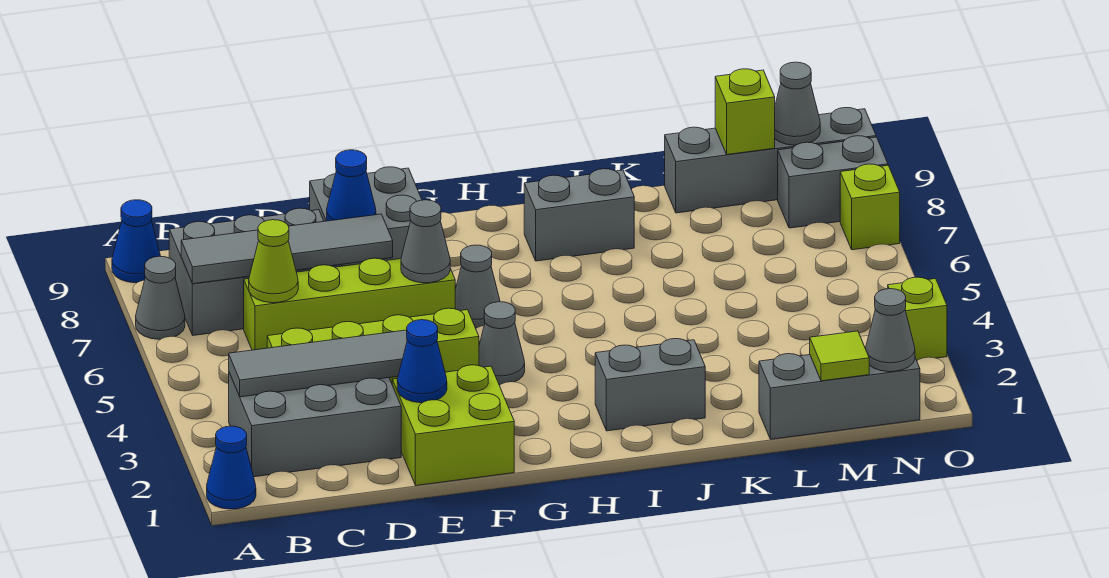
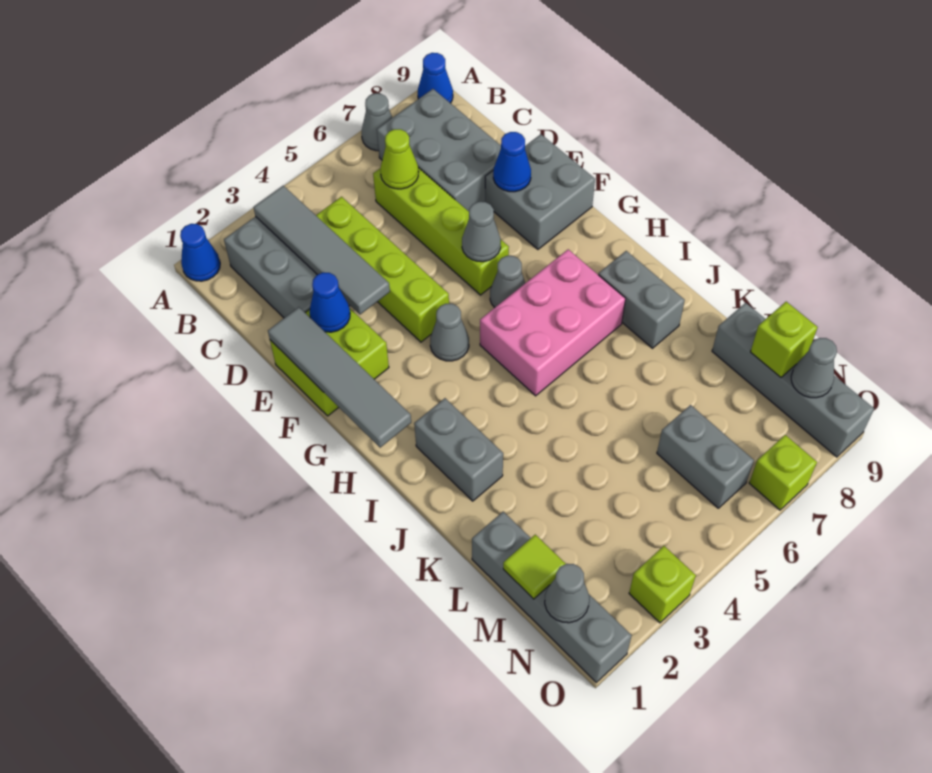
grey 1x4 tile [181,214,393,284] -> grey 1x4 tile moved to [268,307,411,448]
none -> pink 2x3 brick [480,249,625,396]
grey 1x3 brick [759,347,920,439] -> grey 1x4 brick [472,512,632,682]
grey 1x2 brick [778,136,888,228] -> grey 1x2 brick moved to [657,405,754,508]

